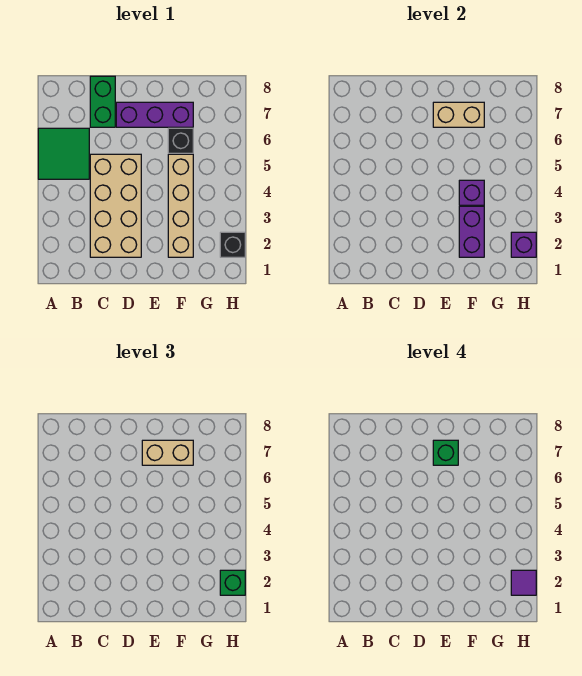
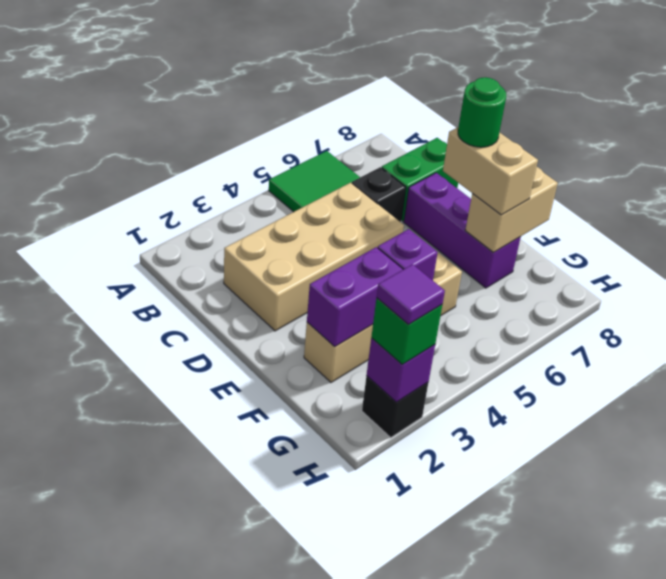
tan 1x2 brick [433,102,484,127] -> tan 1x2 brick turned to [465,167,558,252]
green 1x1 brick [433,440,458,465] -> green 1x1 round brick [458,77,506,147]
black 1x1 brick [168,128,193,153] -> black 1x1 brick moved to [352,167,406,222]

